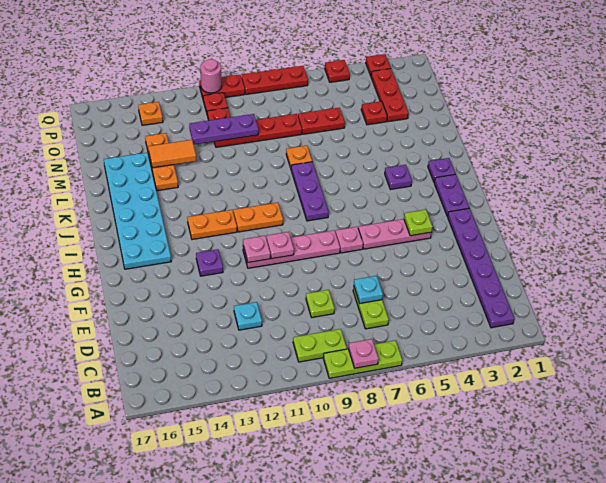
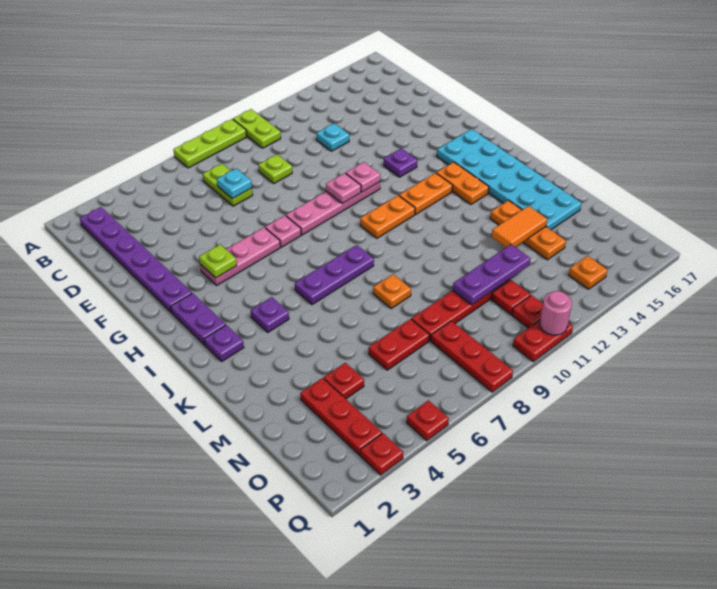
pink 1x1 plate [348,339,379,368] -> none
lime 1x2 plate [293,329,347,362] -> lime 1x2 plate turned to [233,109,281,148]
purple 1x3 plate [291,162,329,221] -> purple 1x3 plate turned to [295,245,374,305]
none -> orange 1x2 plate [436,162,489,204]
red 1x3 plate [242,66,308,94] -> red 1x3 plate turned to [431,321,513,392]

